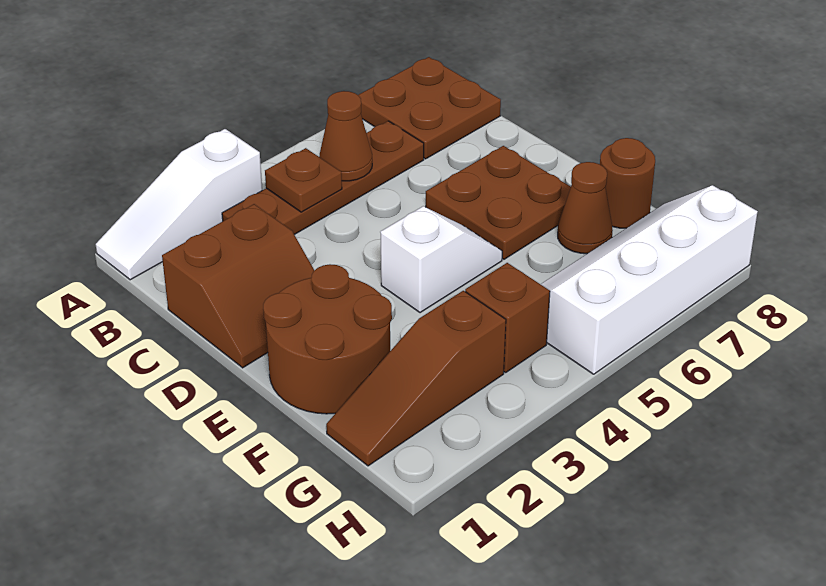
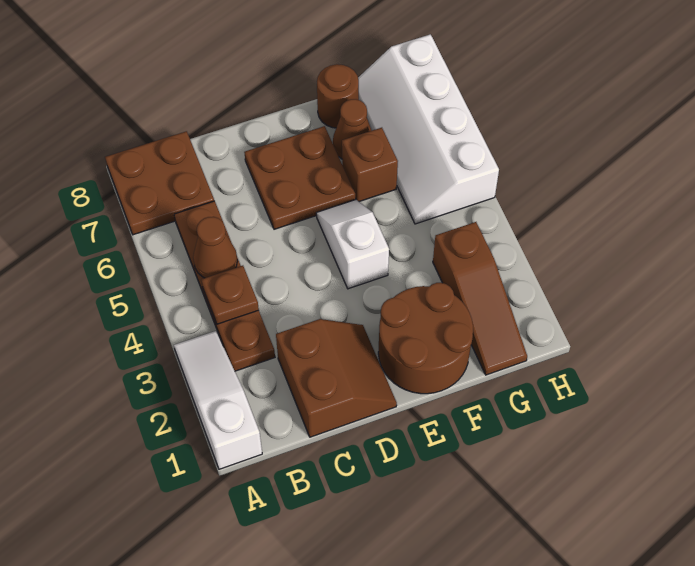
white 1x3 slope [96,129,262,280] -> white 1x3 slope turned to [174,331,262,469]
brown 1x1 brick [465,263,550,373] -> brown 1x1 brick moved to [342,128,398,201]

